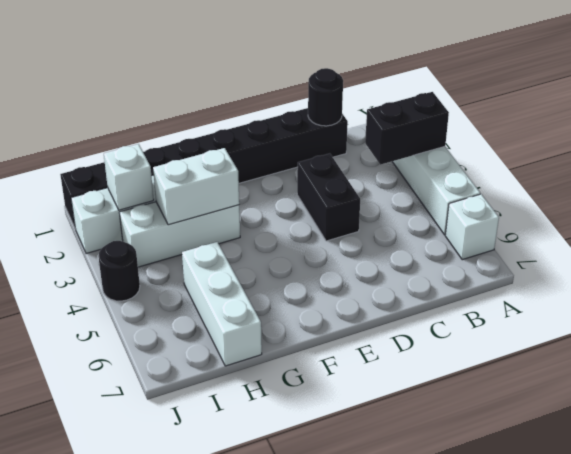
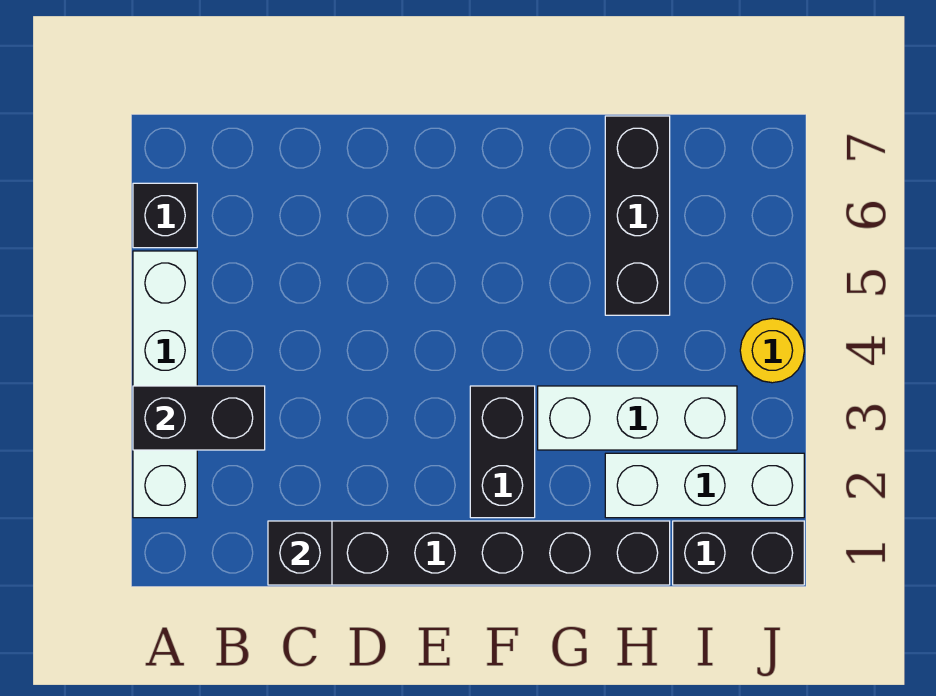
white 1x1 brick [445,194,499,260] -> black 1x1 brick [133,183,197,248]
black 1x1 round brick [308,68,343,126] -> black 1x1 brick [268,521,332,585]
black 1x2 brick [297,154,360,241] -> black 1x2 brick moved to [470,386,535,518]
white 1x2 brick [153,148,239,225] -> none
white 1x3 brick [182,242,262,366] -> black 1x3 brick [605,116,670,315]
white 1x1 brick [104,144,154,210] -> none
black 1x1 round brick [98,241,140,301] -> yellow 1x1 round brick [740,318,804,383]

